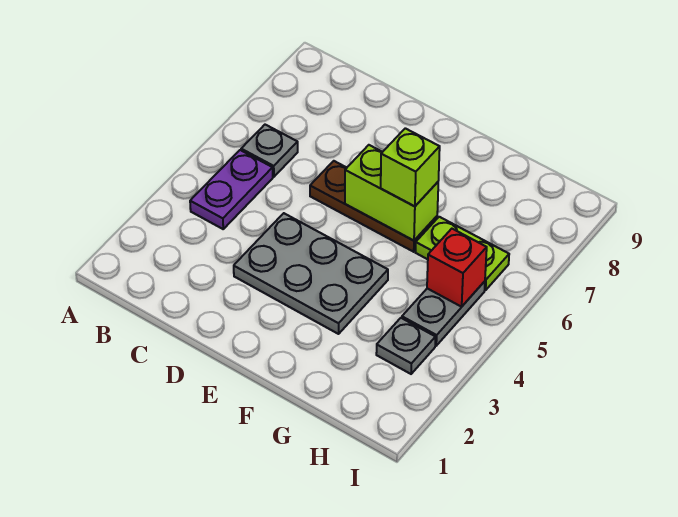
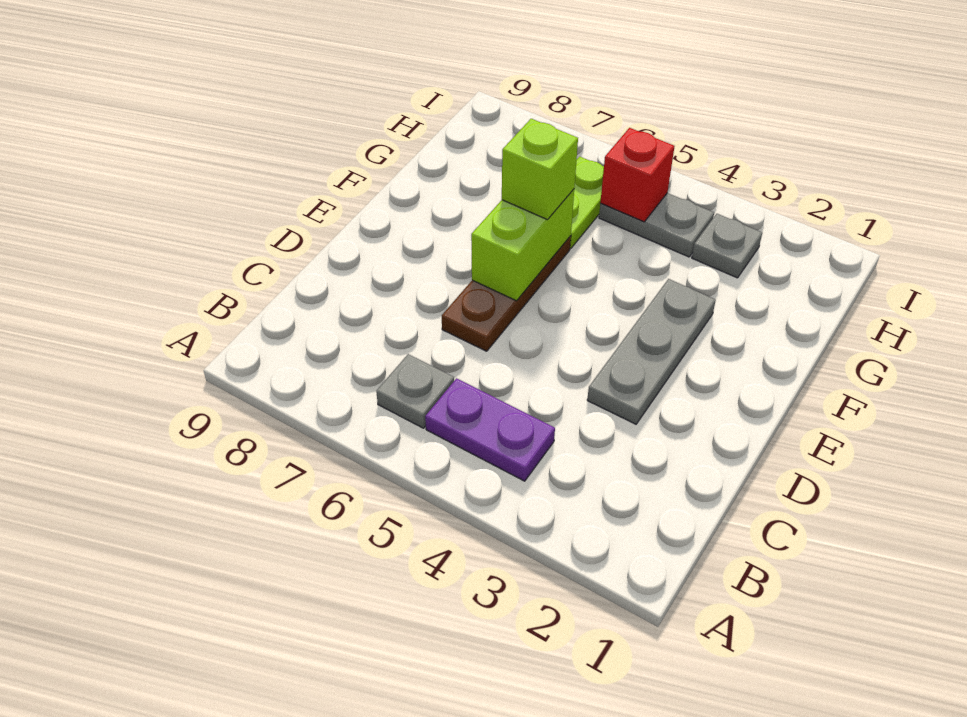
grey 2x3 plate [234,213,388,334] -> grey 1x3 plate [587,279,716,424]

